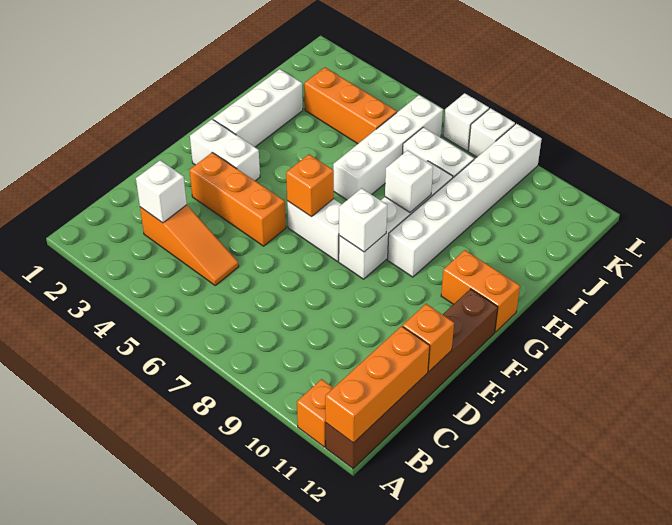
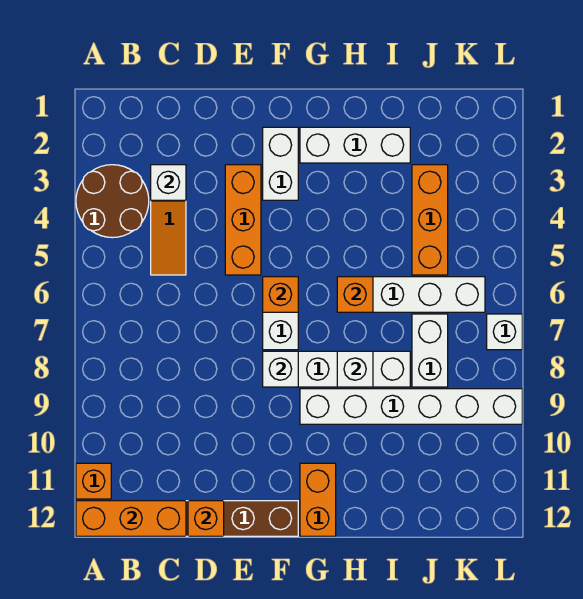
none -> brown 2x2 round brick [76,165,149,238]
none -> orange 1x1 brick [337,277,373,312]
white 1x1 brick [468,108,515,157] -> none

